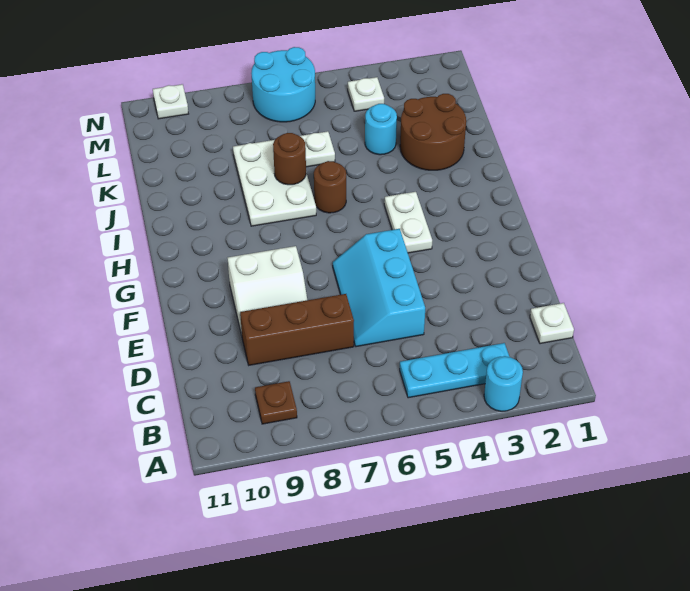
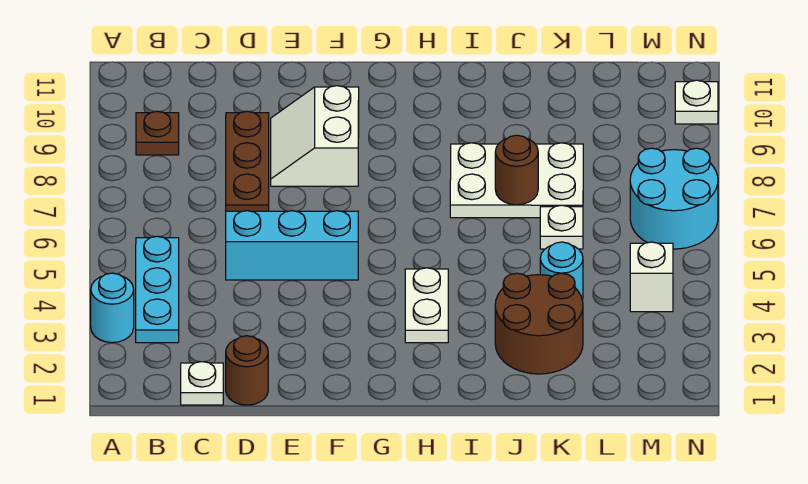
brown 1x3 brick [240,294,354,365] -> brown 1x3 plate [226,111,269,211]
white 1x2 plate [384,192,432,253] -> white 1x2 plate turned to [405,268,448,343]
brown 1x1 round brick [314,161,346,213] -> brown 1x1 round brick moved to [226,336,268,405]
white 1x1 plate [348,77,384,111] -> white 1x1 brick [630,242,673,312]

